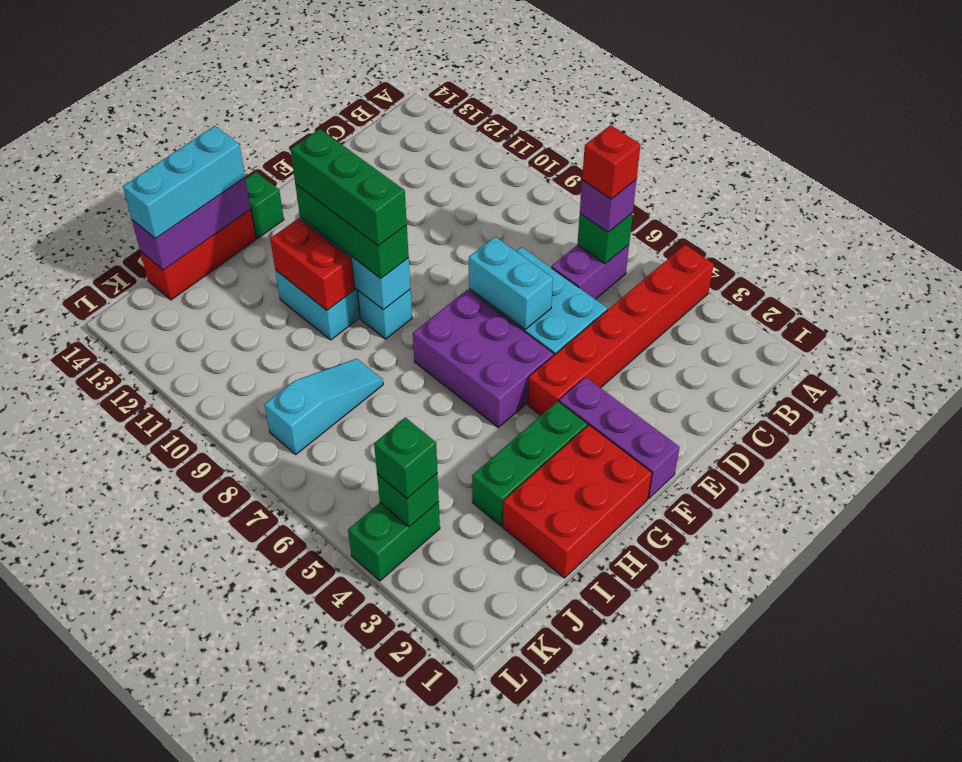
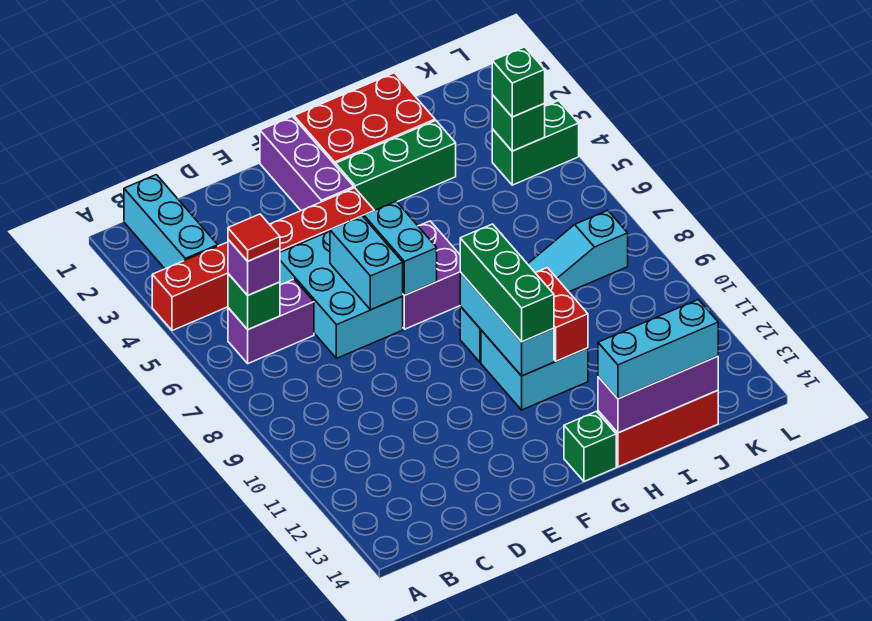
none -> cyan 1x3 brick [124,175,218,269]
red 1x1 brick [582,125,640,199] -> red 1x1 tile [228,214,280,261]
purple 2x3 brick [413,290,554,428] -> purple 2x2 brick [402,221,460,329]
none -> cyan 1x2 brick [364,202,437,295]
green 1x3 brick [291,129,407,246] -> none

